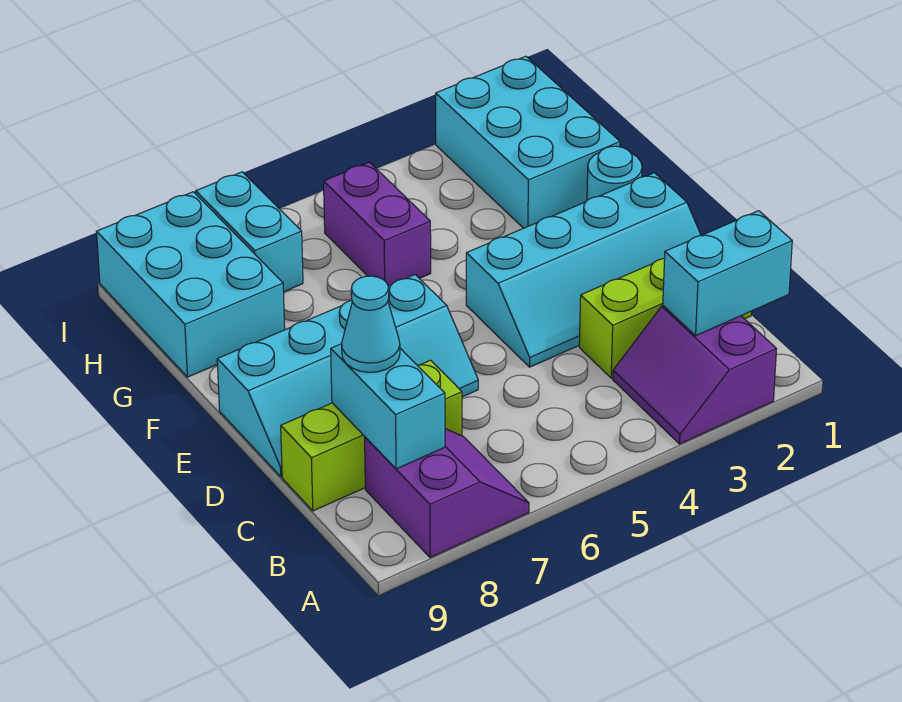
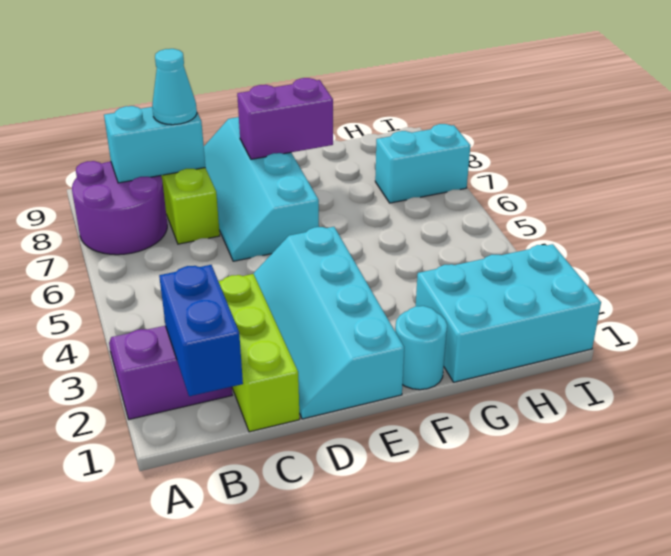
purple 2x2 slope [365,429,529,558] -> purple 2x2 round brick [72,161,167,255]
cyan 1x2 brick [663,211,792,336] -> blue 1x2 brick [159,265,243,396]
purple 1x2 brick [324,162,431,286] -> purple 1x2 brick moved to [237,78,333,159]
cyan 2x3 brick [97,192,285,377] -> none

